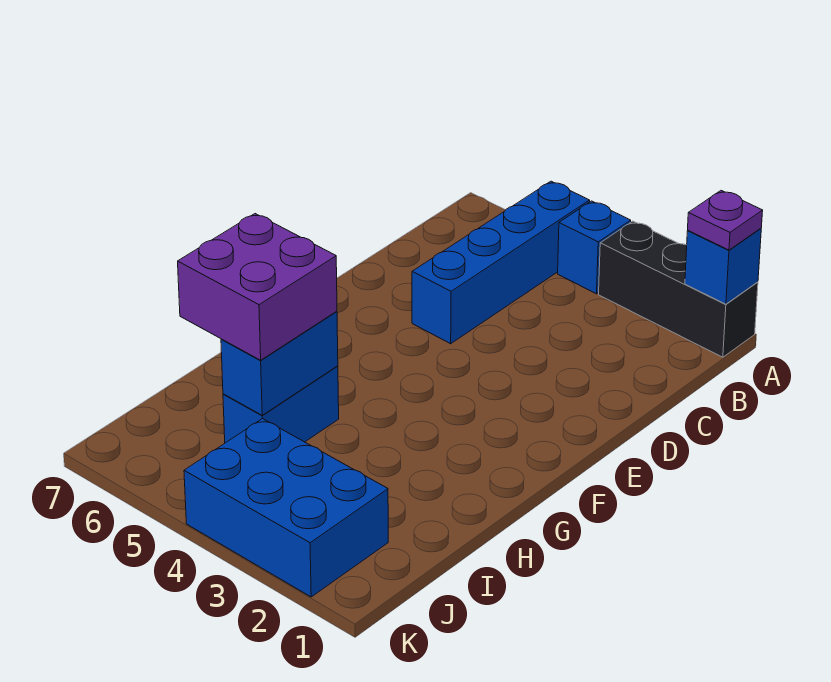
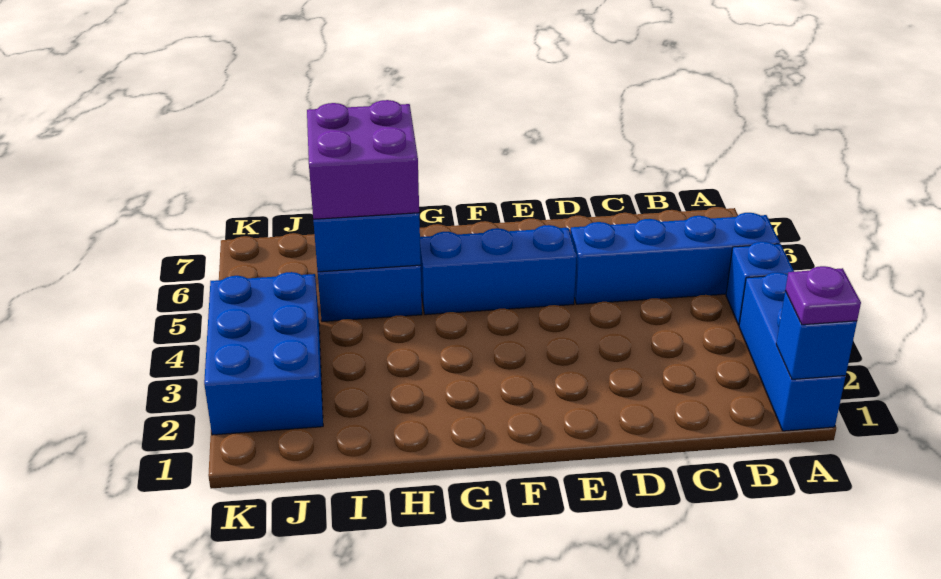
black 1x3 brick [599,221,758,357] -> blue 1x3 brick [739,272,846,431]
none -> blue 1x3 brick [420,225,577,315]

